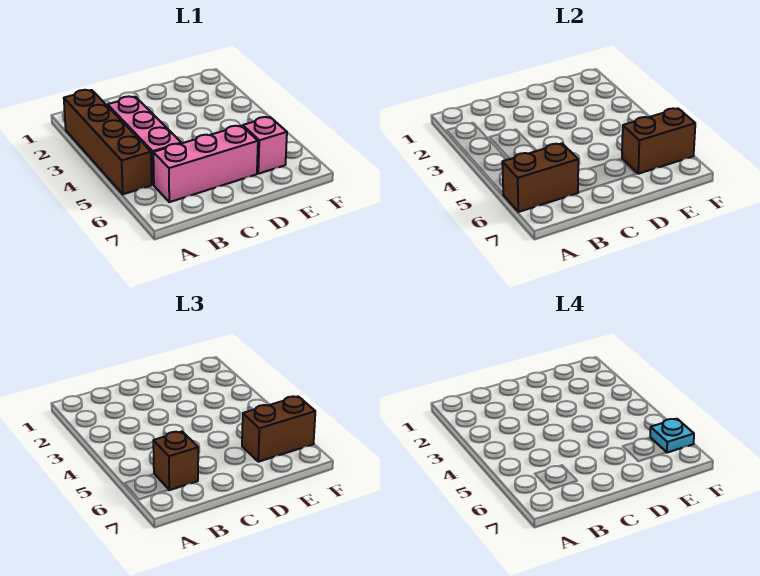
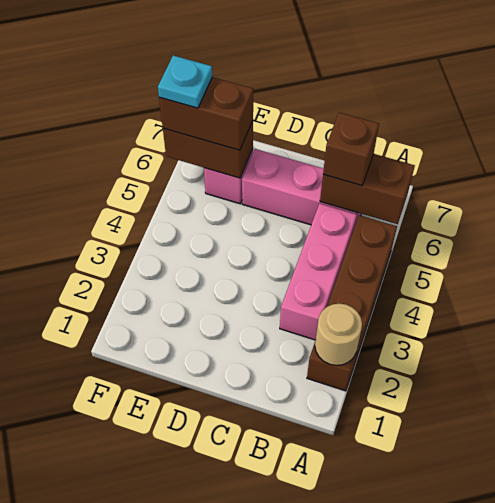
none -> tan 1x1 round brick [315,304,362,365]

